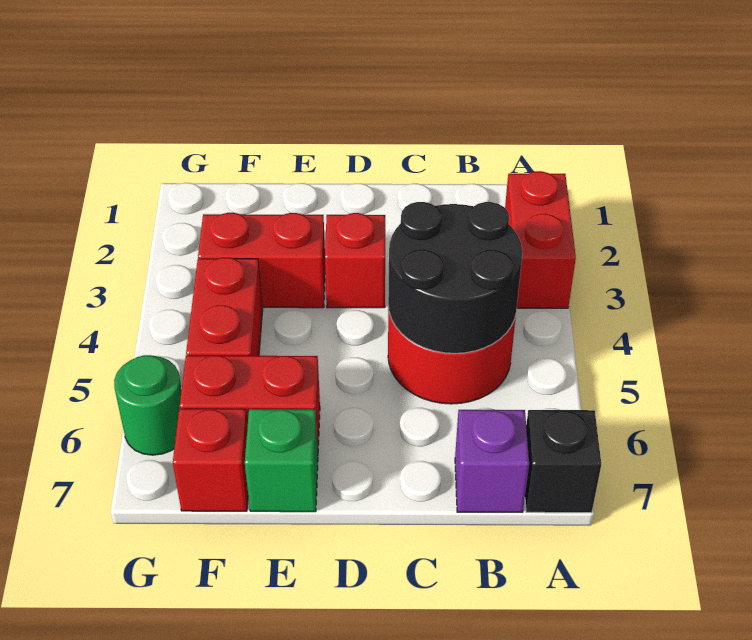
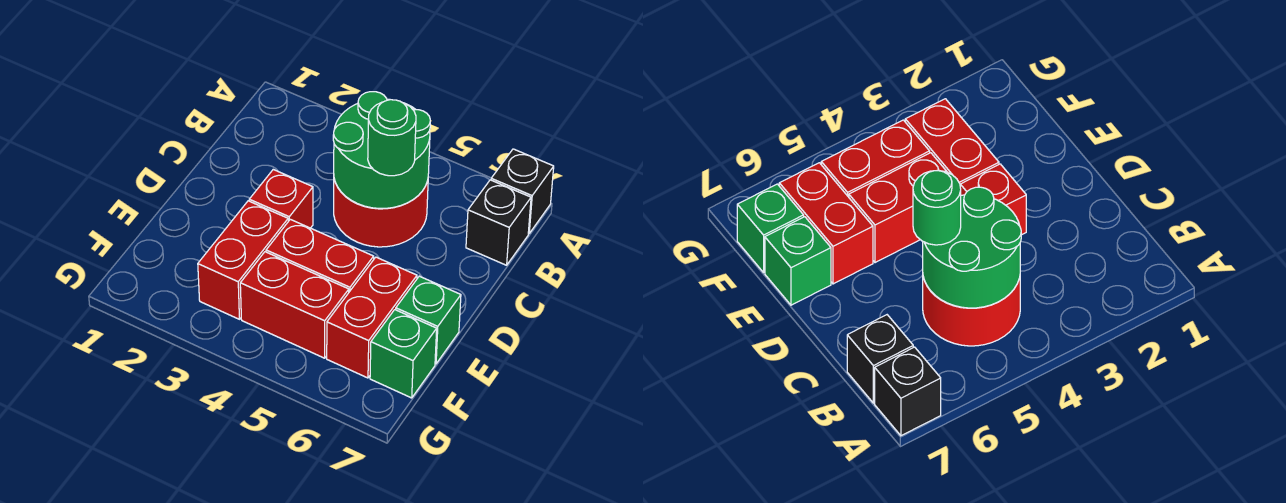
red 1x2 brick [505,171,576,308] -> red 1x2 brick moved to [266,219,374,292]
black 2x2 round brick [388,202,522,353] -> green 2x2 round brick [333,92,430,209]
purple 1x1 brick [455,410,529,512] -> black 1x1 brick [466,180,531,265]
red 1x1 brick [173,409,248,511] -> green 1x1 brick [370,310,437,398]
green 1x1 round brick [114,355,182,455] -> green 1x1 round brick moved to [368,100,416,176]

